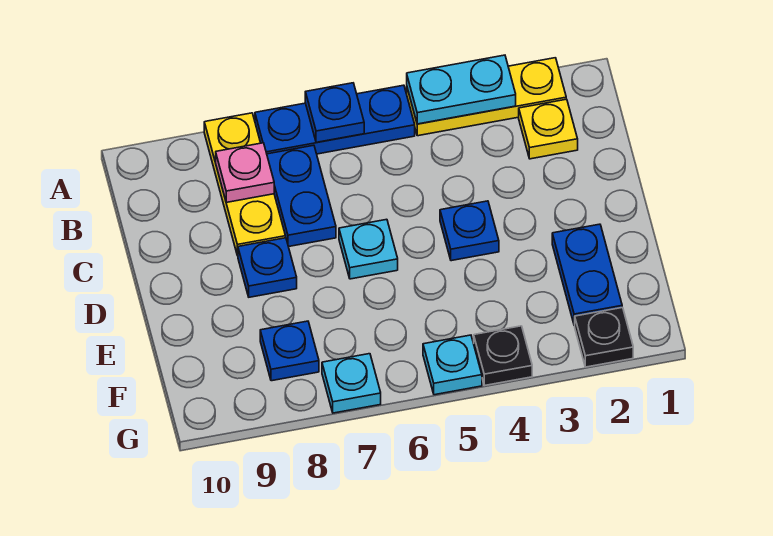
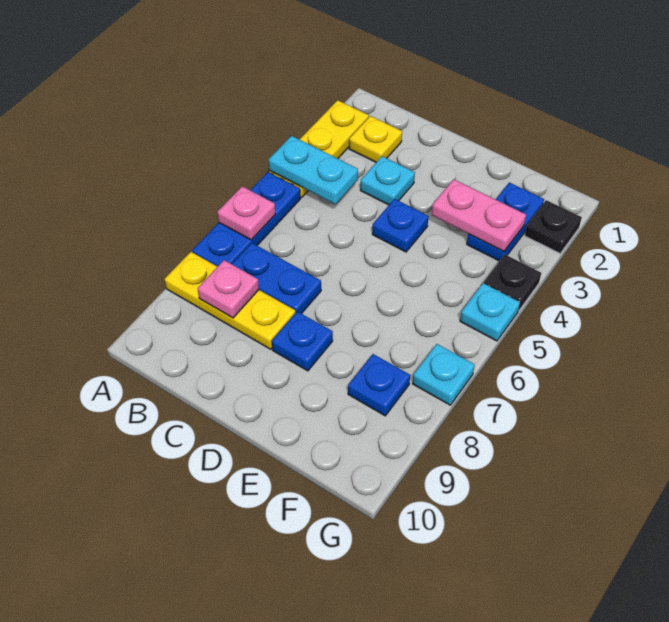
cyan 1x2 plate [407,55,516,124] -> cyan 1x2 plate turned to [269,136,358,204]
blue 1x1 plate [305,83,364,142] -> pink 1x1 plate [217,186,275,240]
cyan 1x1 plate [339,219,398,279] -> cyan 1x1 plate moved to [360,156,415,205]
blue 1x2 plate [552,224,622,326] -> blue 1x2 plate turned to [467,182,544,261]
none -> pink 1x2 plate [432,179,526,252]

